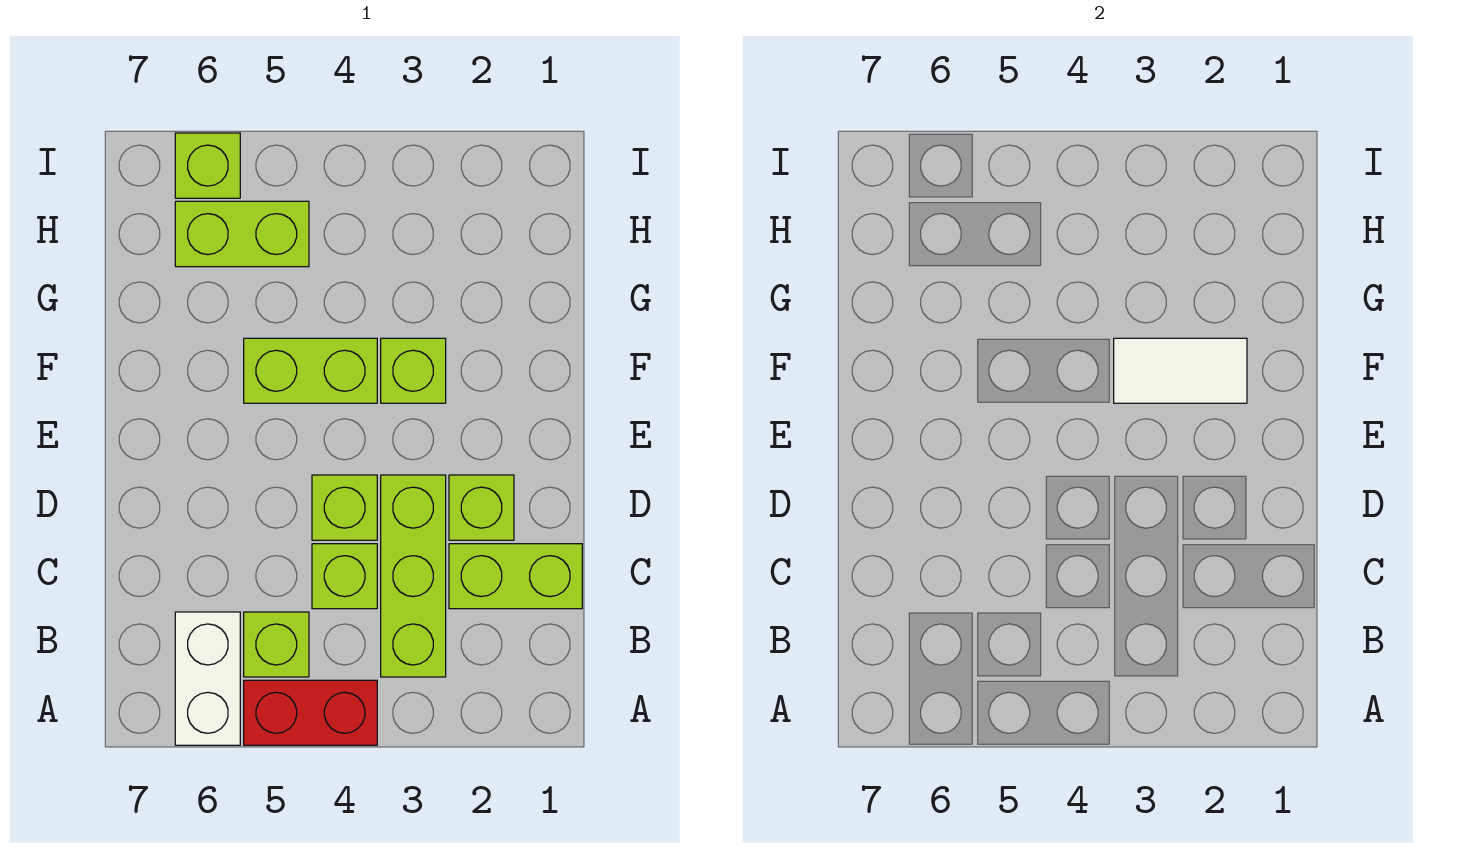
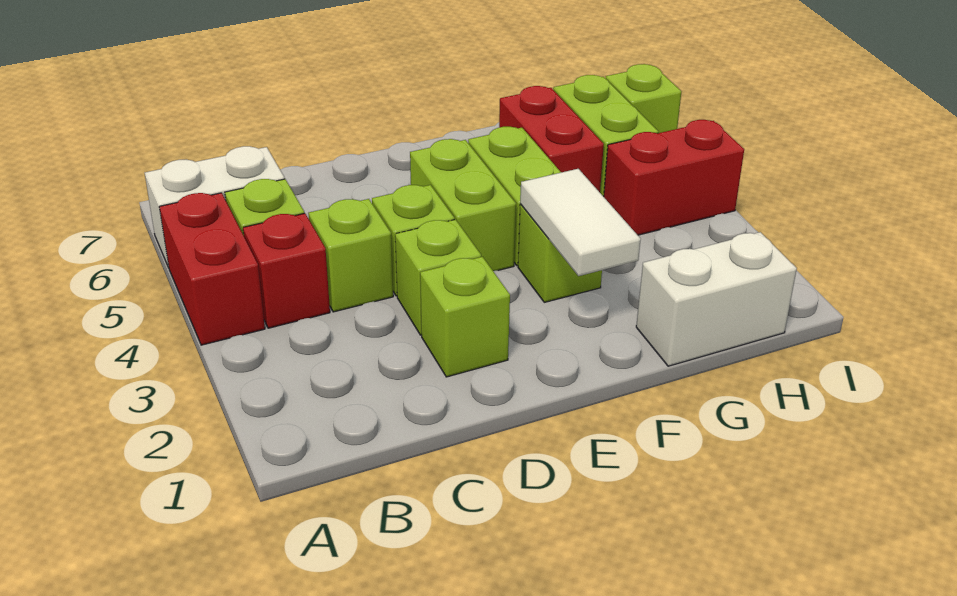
lime 1x3 brick [381,475,446,677] -> lime 1x1 brick [395,220,481,335]
none -> red 1x1 brick [243,213,330,328]
lime 1x2 brick [449,544,582,609] -> lime 1x2 brick moved to [410,139,516,271]
none -> white 1x2 brick [636,232,797,366]
none -> red 1x2 brick [499,86,604,192]
none -> red 1x2 brick [604,120,744,235]

